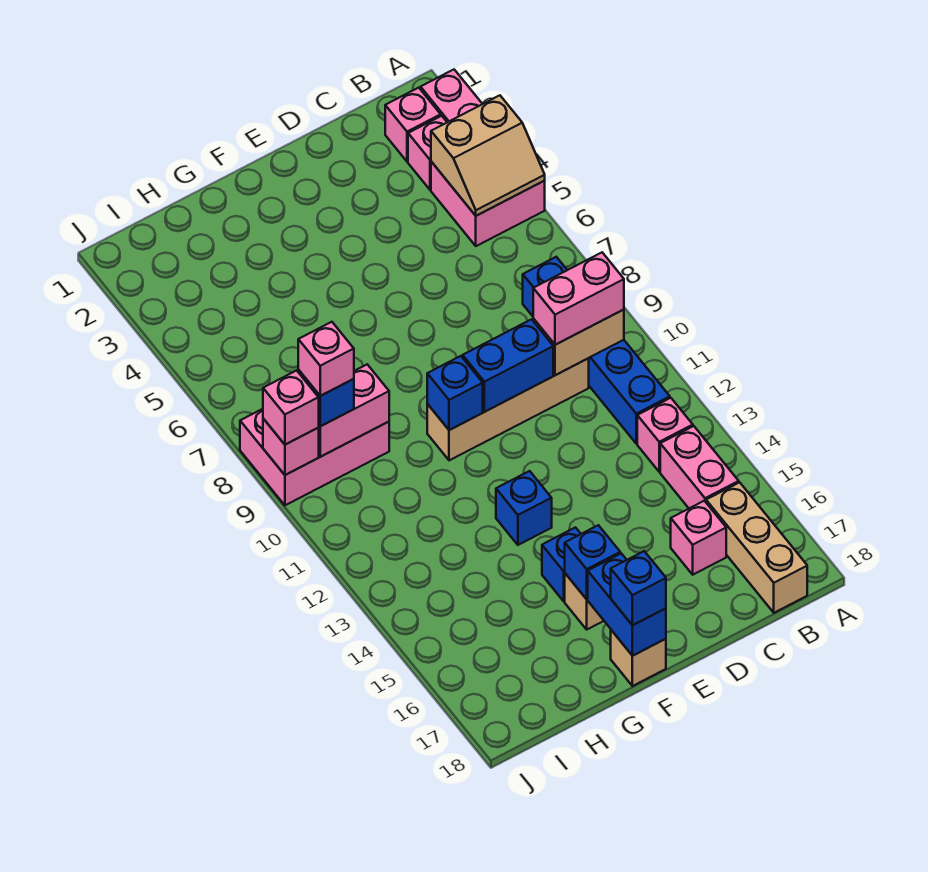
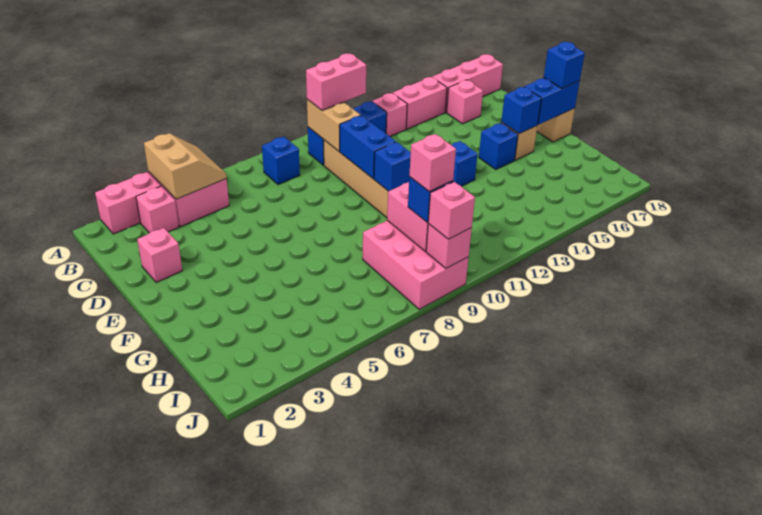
pink 1x1 brick [385,88,441,162] -> pink 1x1 brick moved to [137,228,182,282]
pink 1x2 brick [533,253,624,345] -> pink 1x2 brick turned to [306,53,366,110]
tan 1x3 brick [706,482,807,613] -> pink 1x3 brick [433,54,503,112]

